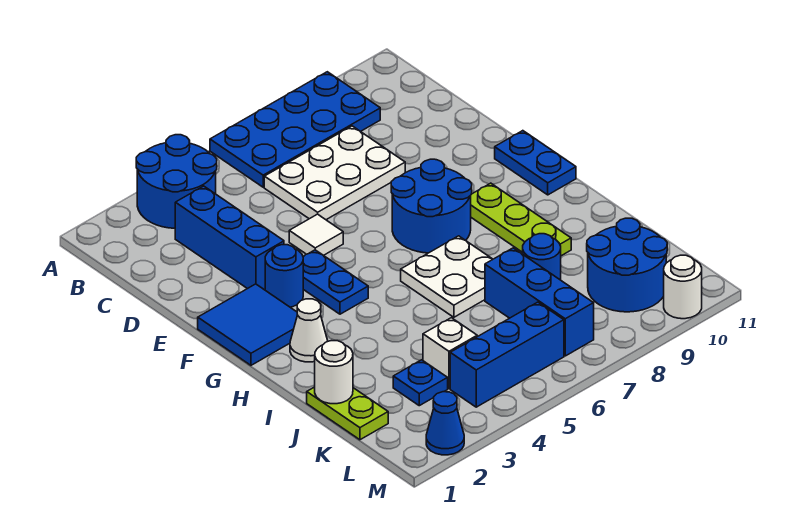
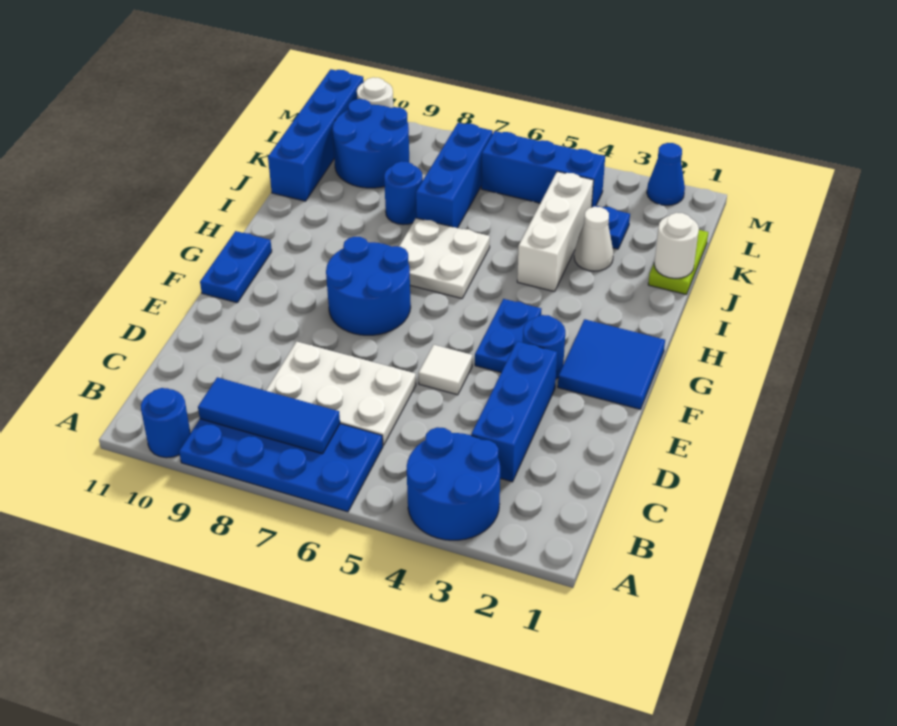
none -> blue 1x1 round brick [141,388,191,458]
none -> blue 1x3 tile [198,377,340,454]
lime 1x3 plate [471,183,571,256] -> none
white 1x1 cone [290,299,328,362] -> white 1x1 cone moved to [574,207,614,271]
none -> blue 1x4 brick [268,69,364,201]
white 1x1 brick [423,318,477,389] -> white 1x3 brick [517,172,594,292]

